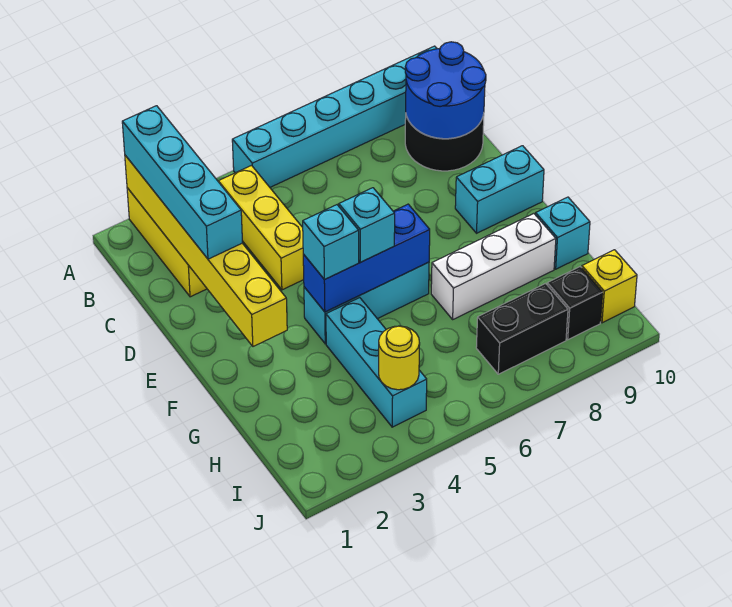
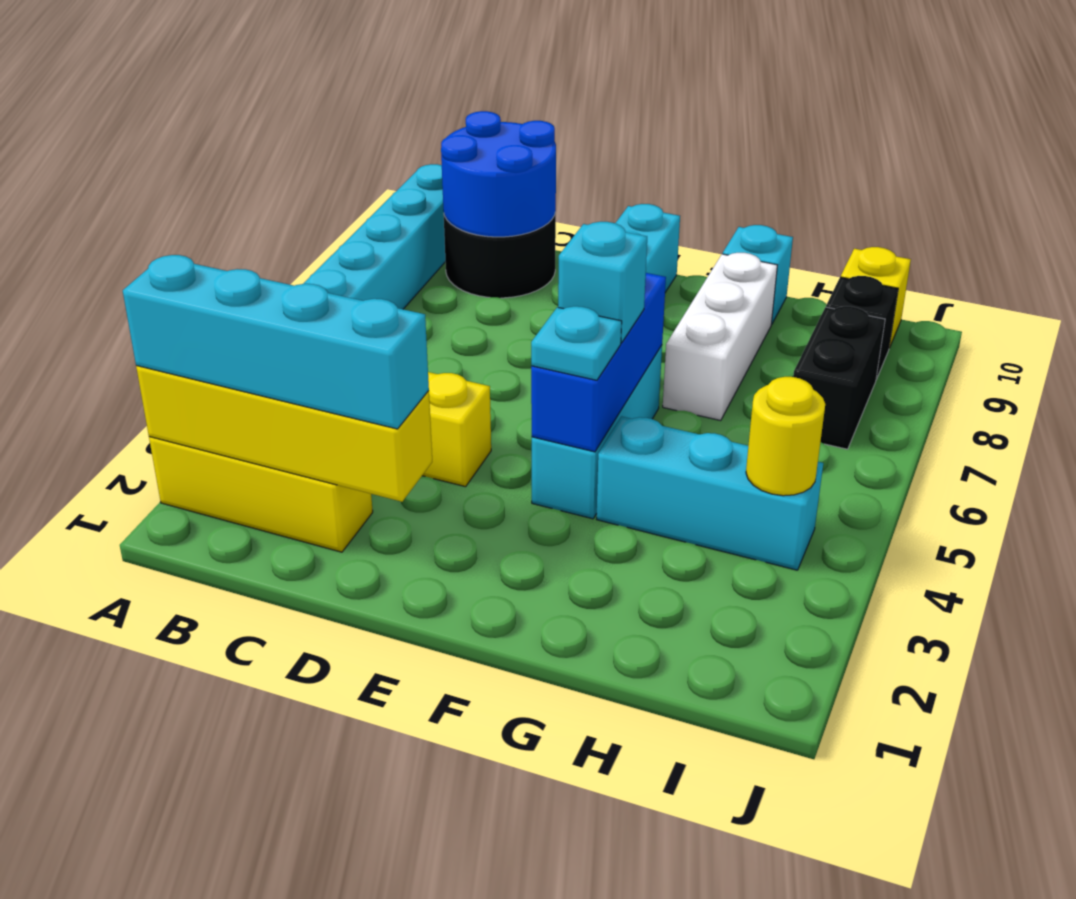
yellow 1x6 brick [125,155,287,347] -> yellow 1x4 brick [136,366,432,502]
cyan 1x1 brick [303,205,359,280] -> cyan 1x1 plate [531,306,622,380]

